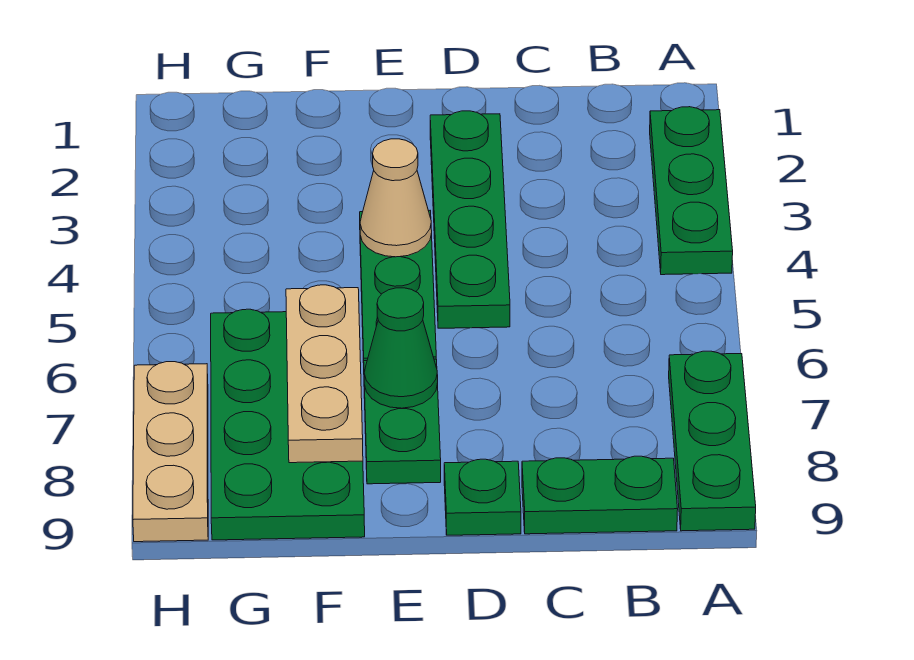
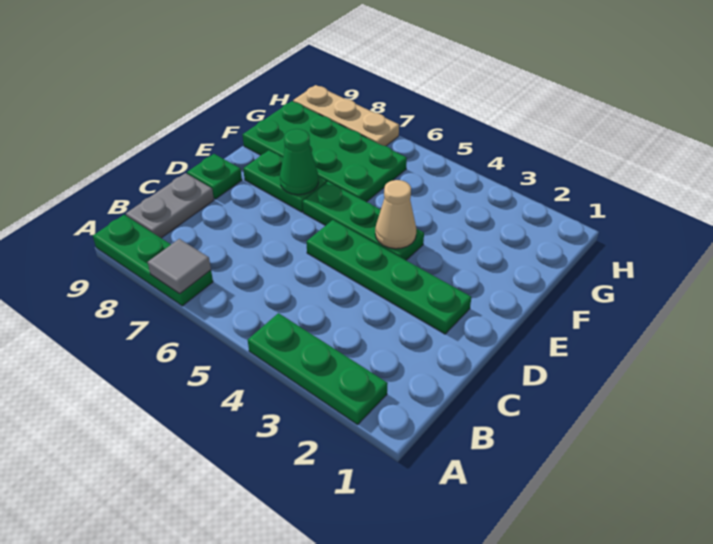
none -> grey 1x1 tile [148,239,211,294]
green 1x2 plate [522,456,678,534] -> grey 1x2 plate [126,173,214,238]
tan 1x3 plate [286,285,363,463] -> none

